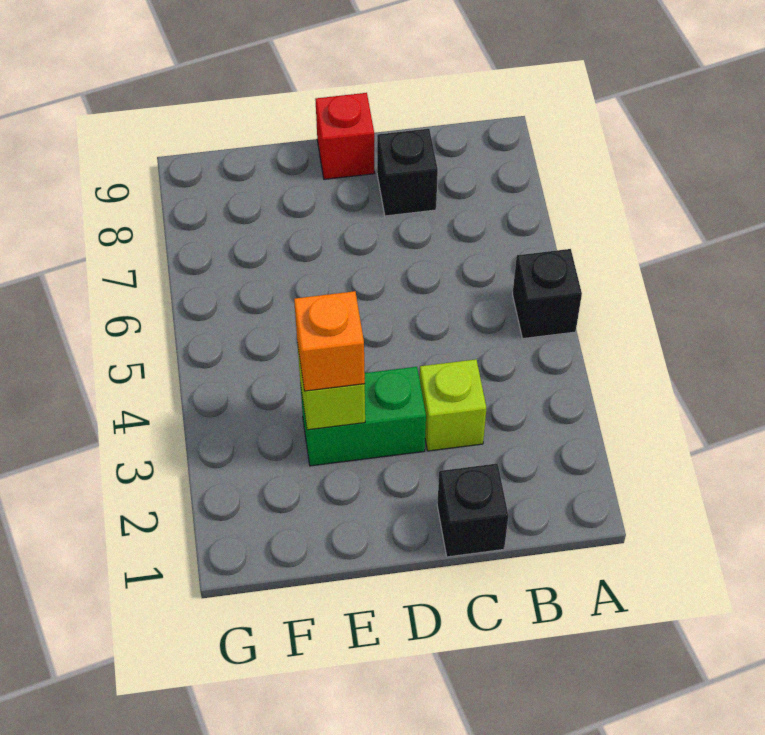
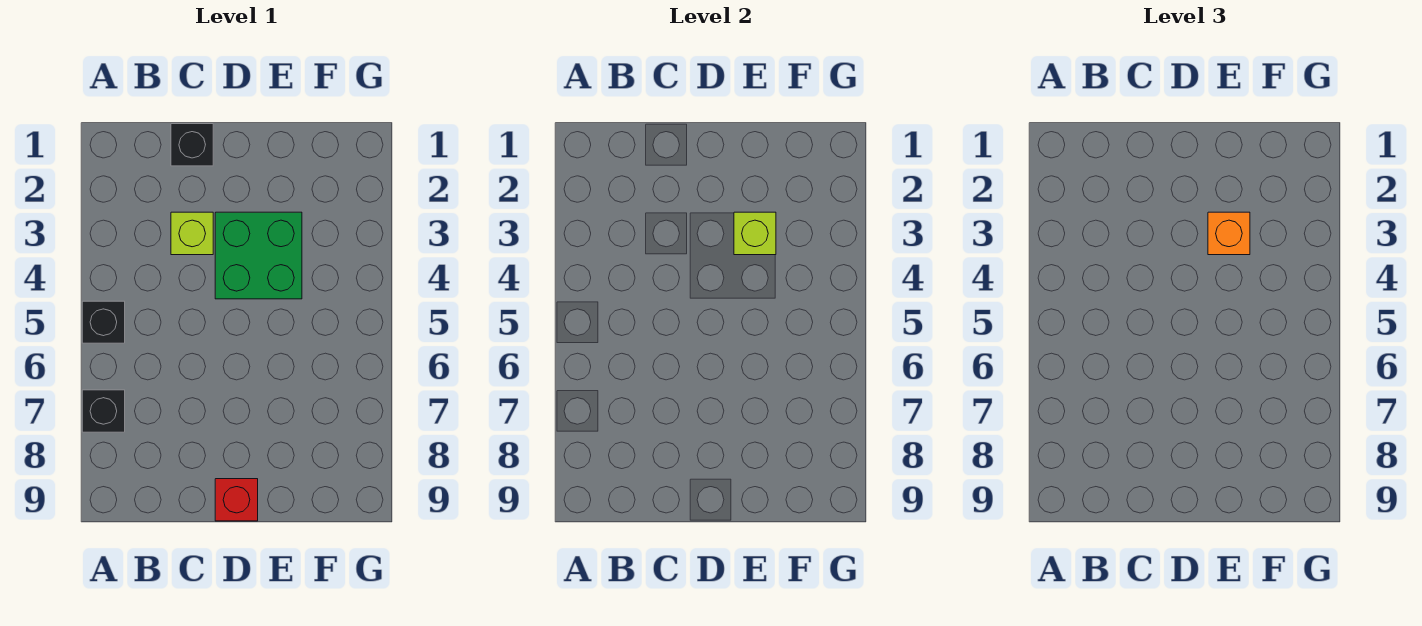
black 1x1 brick [377,129,438,216] -> black 1x1 brick moved to [82,390,125,432]
green 1x2 brick [300,367,426,466] -> green 2x2 brick [215,212,302,299]

